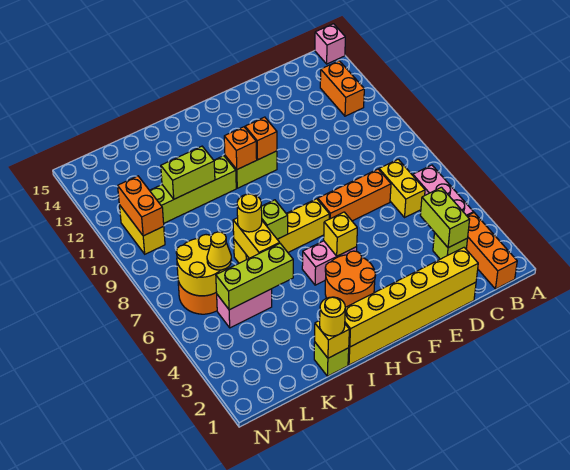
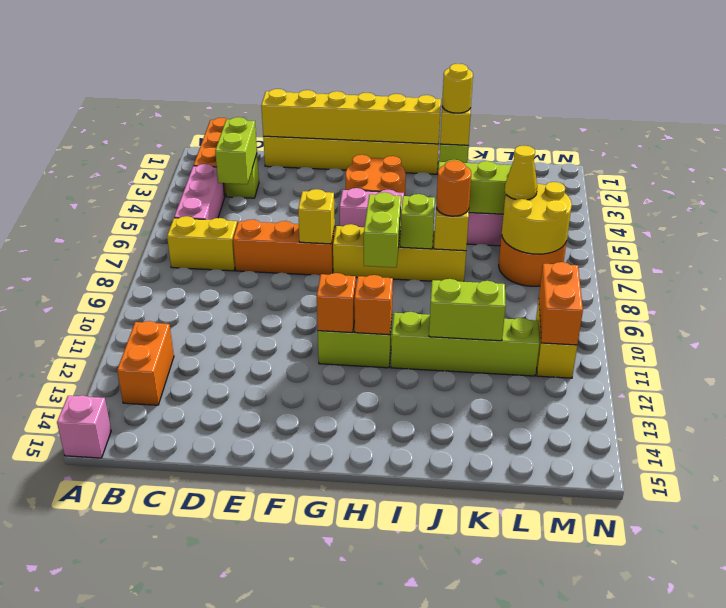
yellow 1x2 brick [379,159,425,217] -> yellow 1x2 brick turned to [167,216,237,271]
yellow 1x1 brick [324,212,357,256] -> yellow 1x1 brick moved to [298,189,335,244]
none -> lime 1x2 brick [364,192,401,268]
yellow 1x1 round brick [237,194,262,232] -> orange 1x1 round brick [436,160,471,216]

